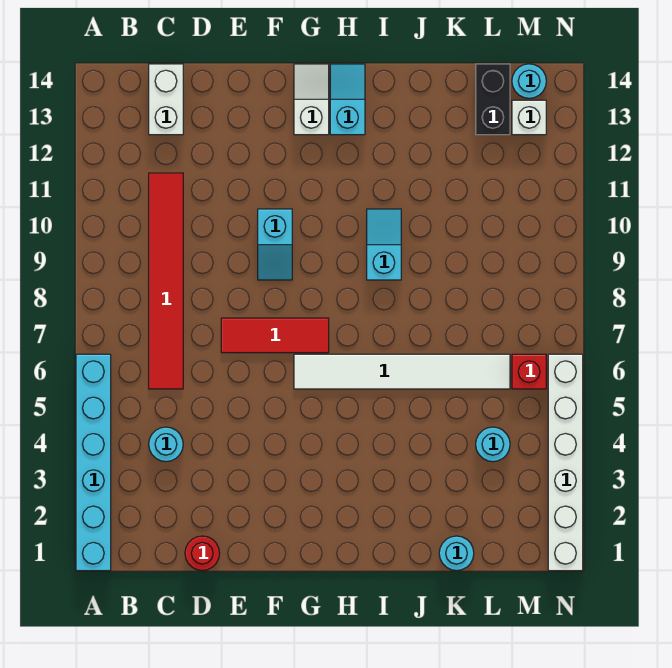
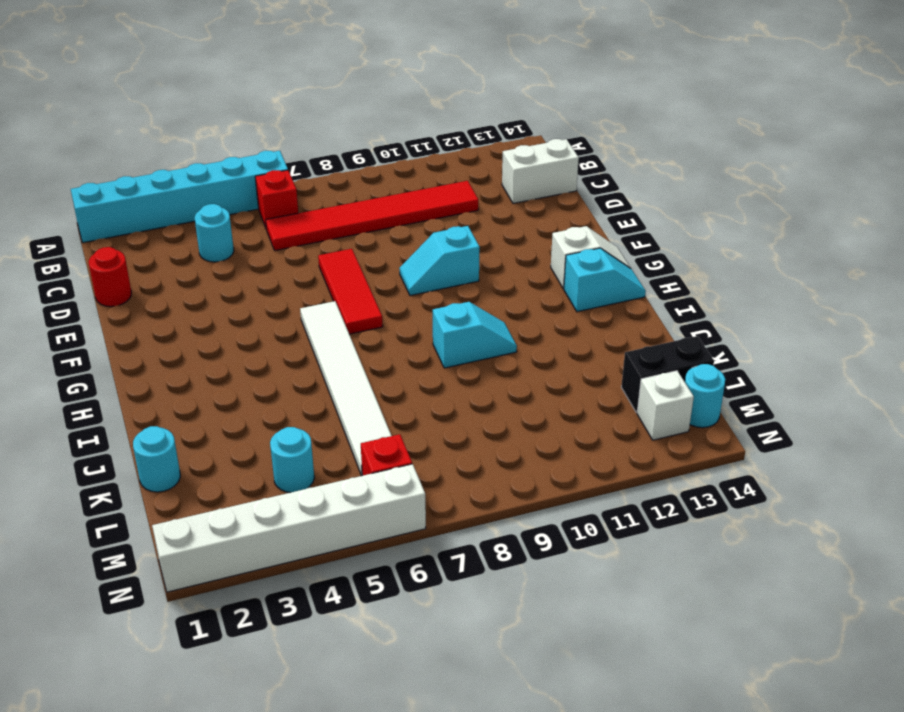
none -> red 1x1 brick [255,170,298,228]

